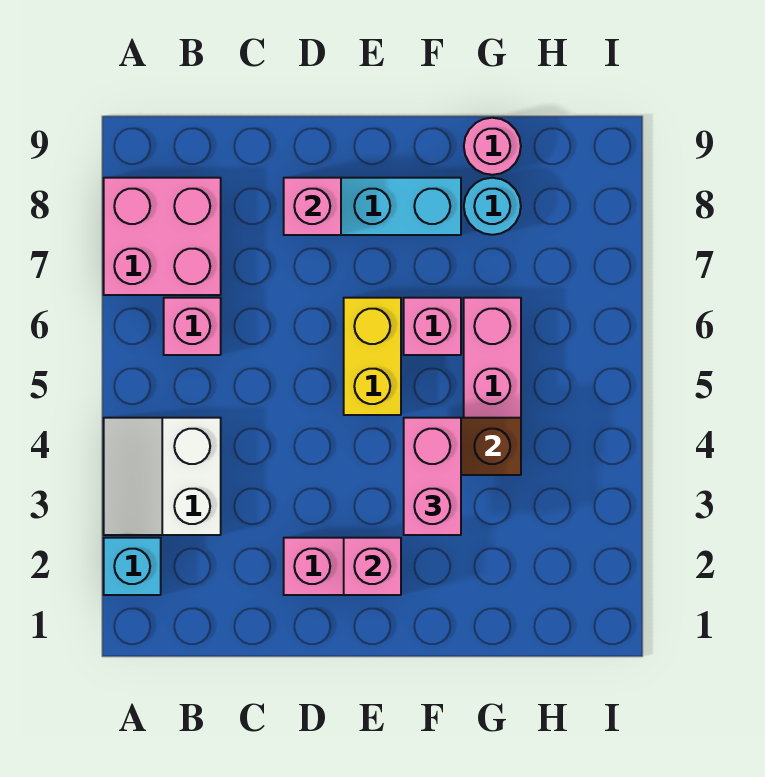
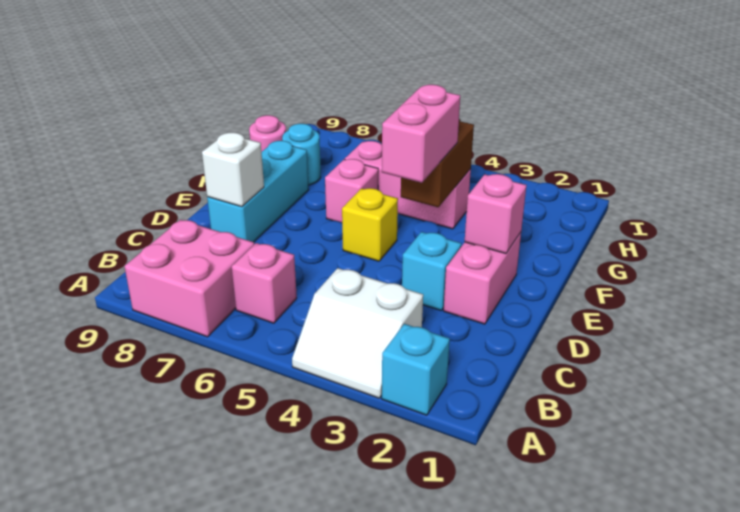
none -> cyan 1x1 brick [402,232,461,311]
pink 1x1 brick [284,178,341,235] -> white 1x1 brick [202,132,264,207]
yellow 1x2 brick [344,298,401,415] -> yellow 1x1 brick [342,188,398,261]
pink 1x2 brick [404,418,461,535] -> pink 1x2 brick turned to [382,85,460,183]

